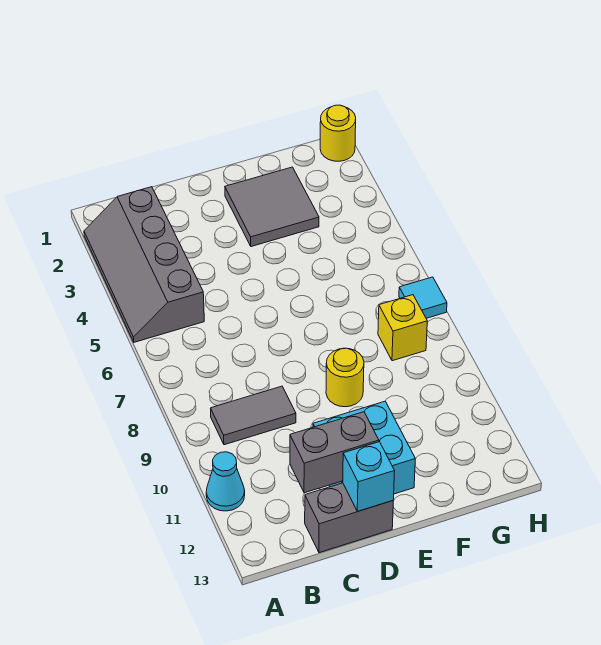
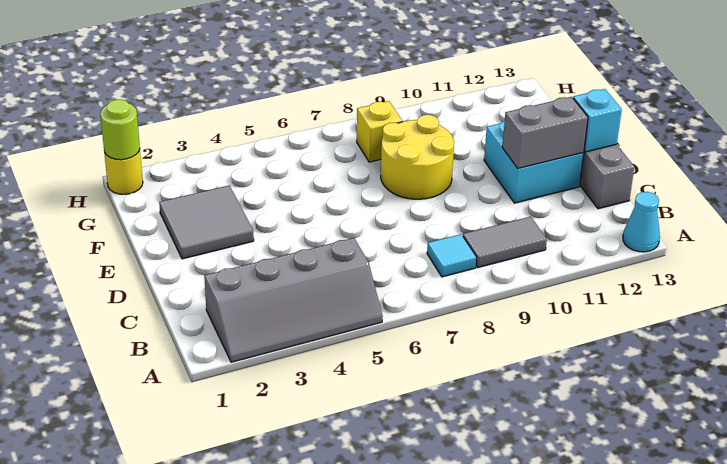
cyan 1x1 cone [206,452,245,511] -> cyan 1x1 cone moved to [623,192,660,252]
grey 1x2 tile [211,386,296,445] -> grey 1x2 tile turned to [463,217,547,268]
grey 1x2 brick [290,412,379,493] -> grey 1x2 brick turned to [502,97,588,168]
yellow 1x1 round brick [326,348,364,407] -> yellow 2x2 round brick [381,115,454,199]
none -> lime 1x1 round brick [100,100,140,160]
cyan 1x1 tile [399,277,447,318] -> cyan 1x1 tile moved to [427,234,477,277]

